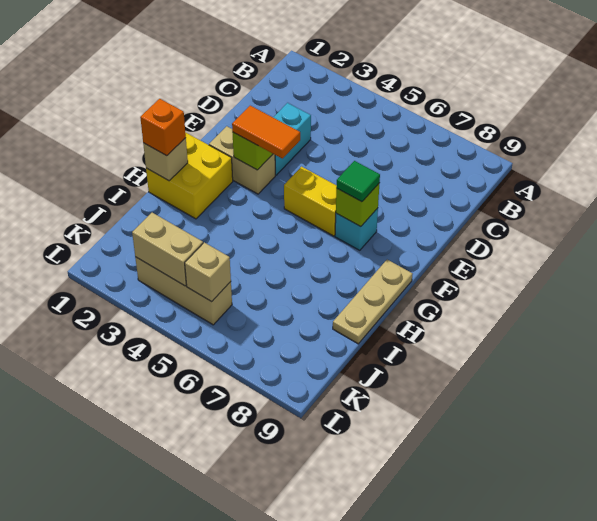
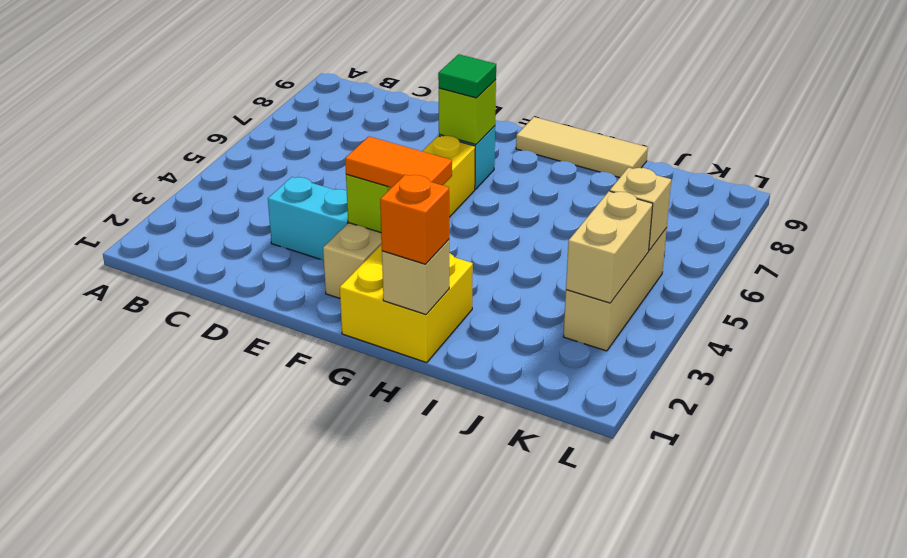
orange 1x2 tile [232,106,300,158] -> orange 1x2 tile turned to [345,137,452,188]
tan 1x3 plate [333,260,412,344] -> tan 1x3 tile [516,117,648,178]

